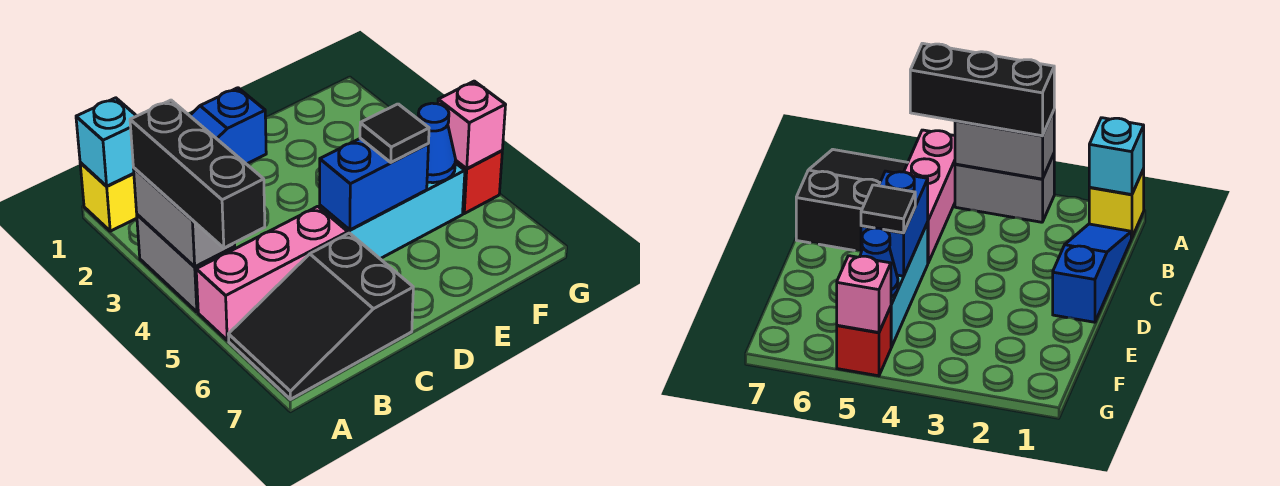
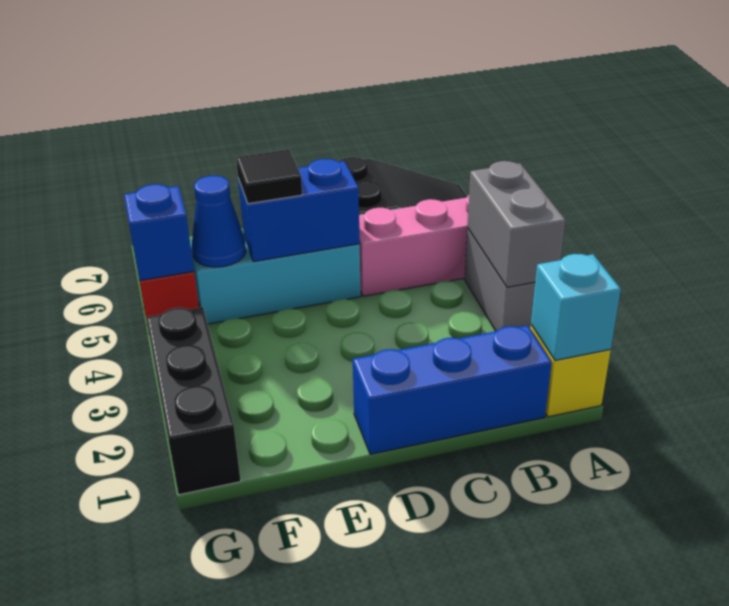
black 1x3 brick [130,100,265,248] -> black 1x3 brick moved to [146,307,241,495]
blue 1x3 slope [190,88,266,164] -> blue 1x3 brick [353,325,552,454]
pink 1x1 brick [438,81,505,169] -> blue 1x1 brick [124,184,194,281]

